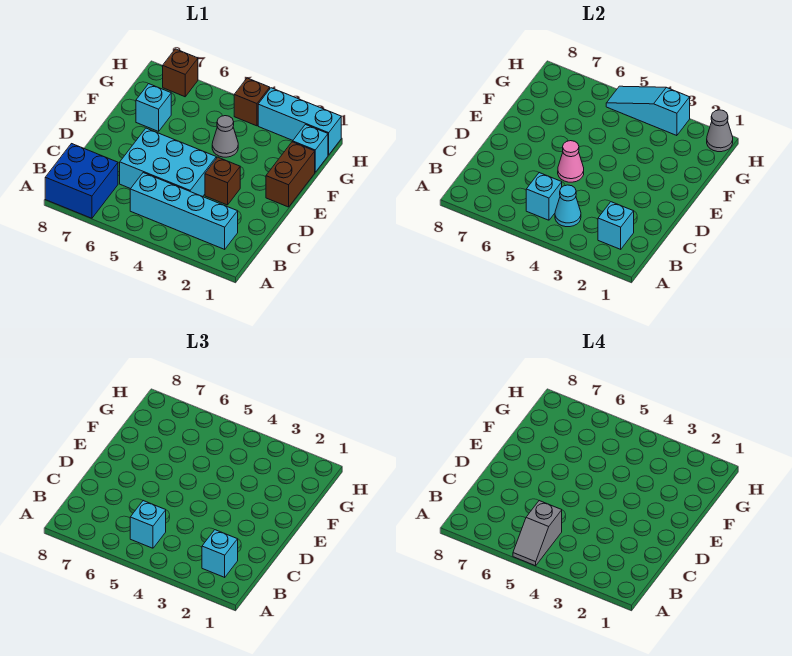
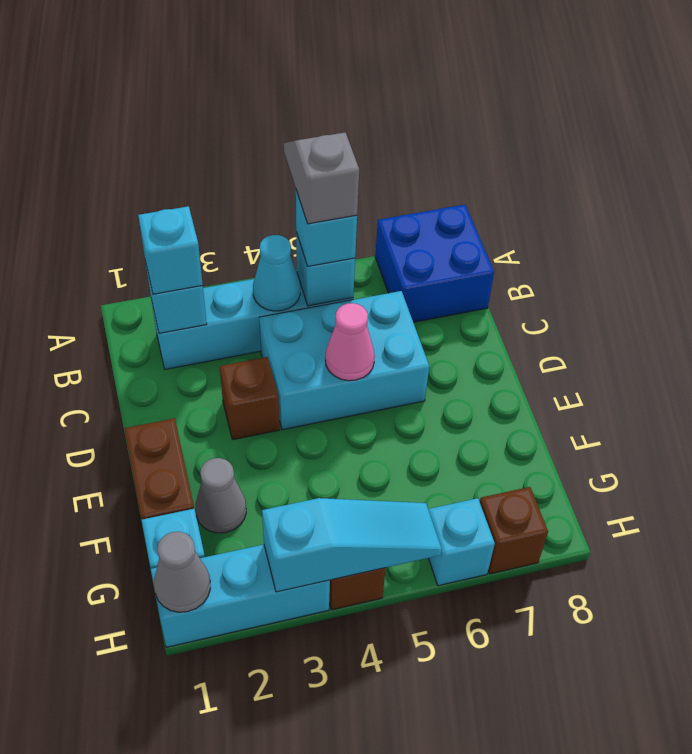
grey 1x1 cone [212,116,238,157] -> grey 1x1 cone moved to [195,458,246,533]
cyan 1x1 brick [136,84,171,131] -> cyan 1x1 brick moved to [428,498,495,586]

